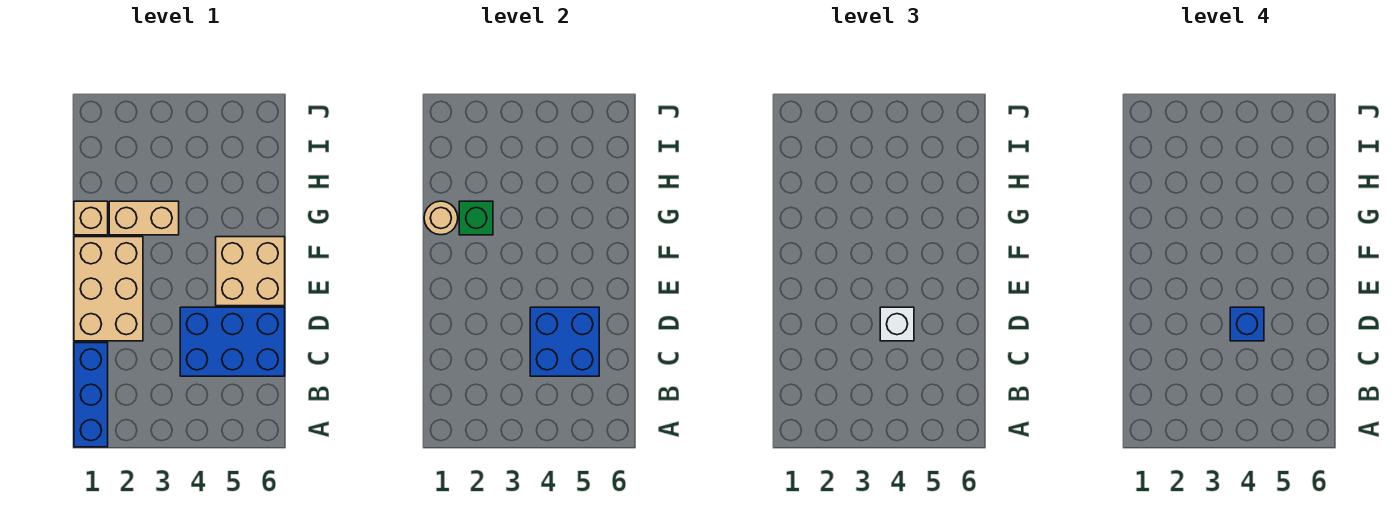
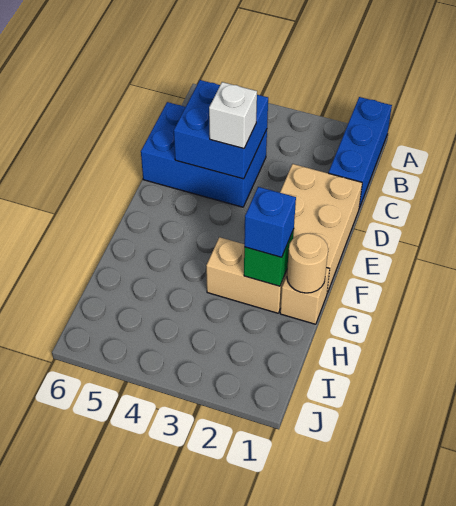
blue 1x1 brick [1230,307,1264,341] -> blue 1x1 brick moved to [244,187,296,257]
tan 2x2 brick [216,237,285,306] -> none

